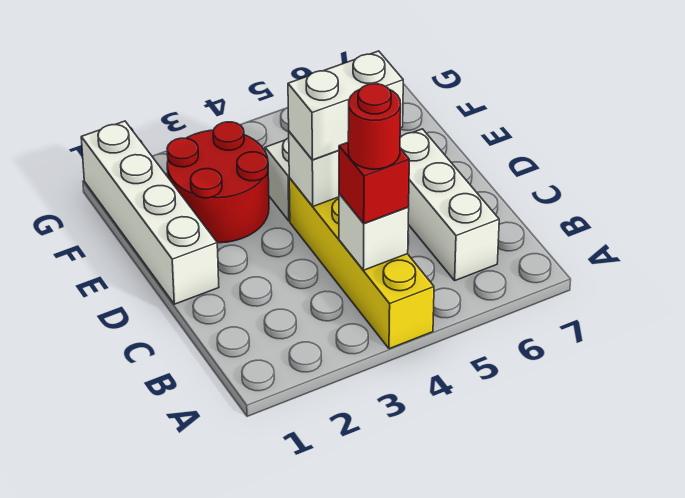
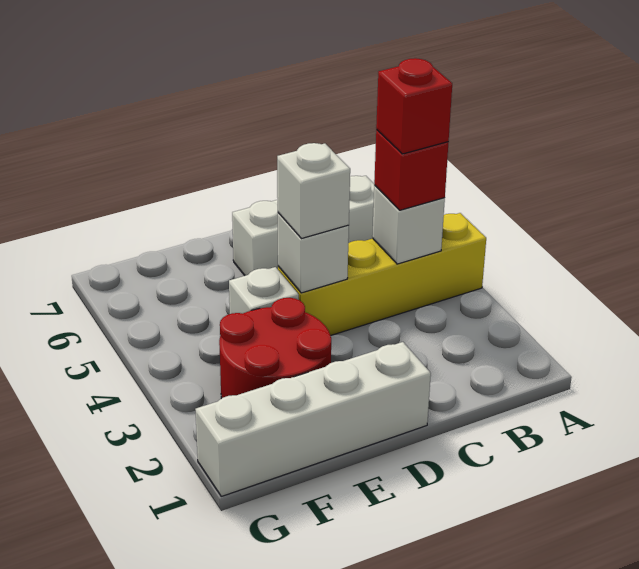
red 1x1 round brick [348,84,401,169] -> red 1x1 brick [376,58,452,154]
white 1x2 brick [288,51,403,160] -> white 1x1 brick [277,143,350,239]

